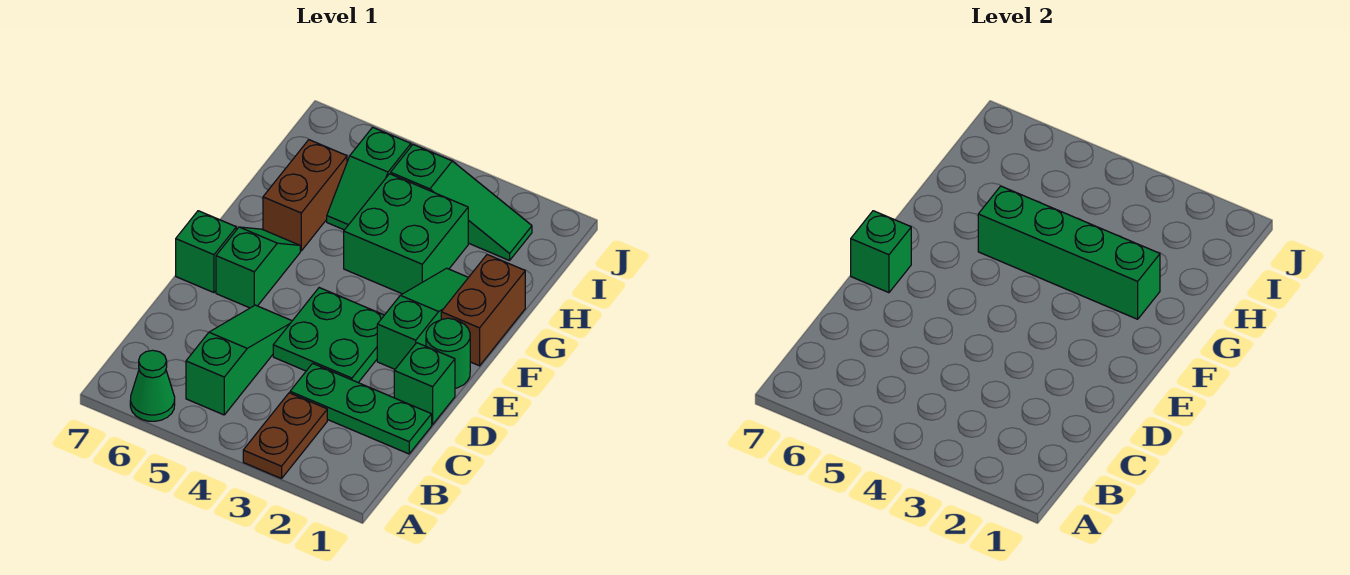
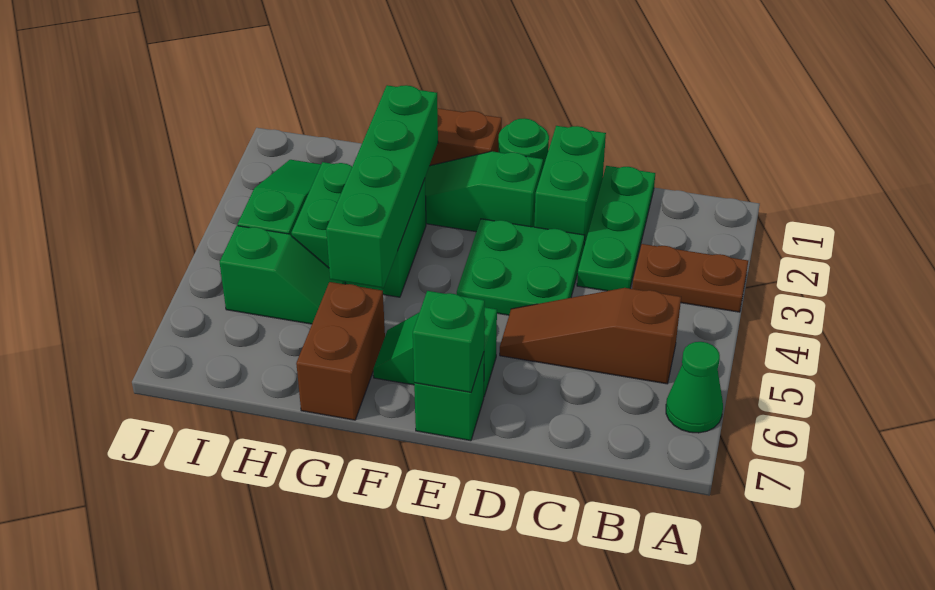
green 1x3 slope [186,305,292,415] -> brown 1x3 slope [500,288,681,384]
green 1x1 brick [394,343,455,425] -> green 1x2 brick [534,126,606,246]
brown 1x2 brick [263,140,347,251] -> brown 1x2 brick turned to [296,282,385,420]

